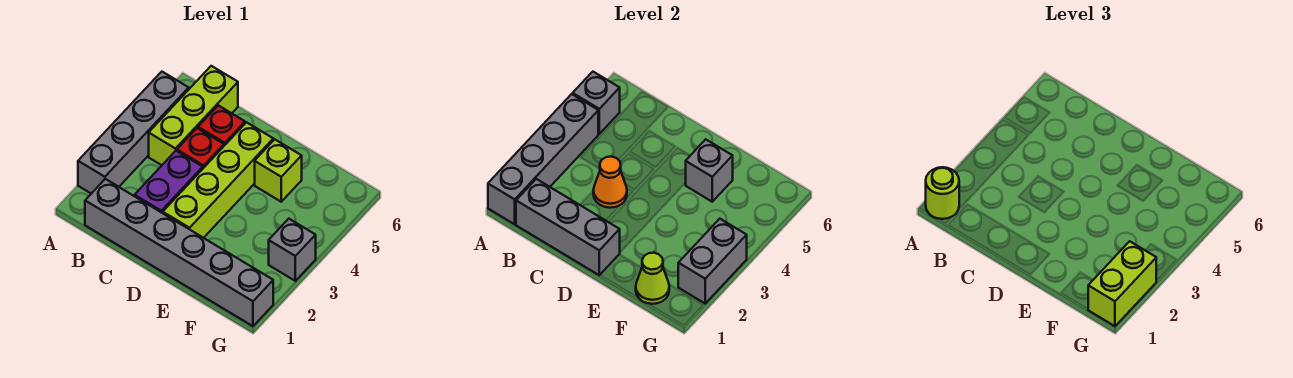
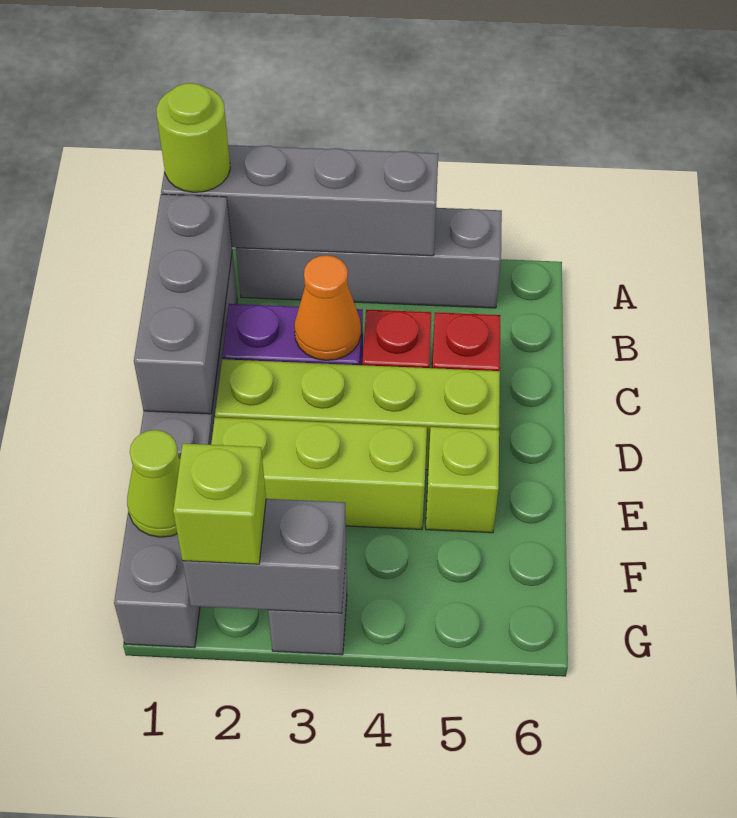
grey 1x1 brick [573,72,620,134] -> none
lime 1x3 brick [149,66,238,165] -> lime 1x3 brick moved to [211,417,427,529]
grey 1x1 brick [686,139,733,202] -> none
lime 1x2 brick [1088,241,1156,326] -> lime 1x1 brick [173,444,266,564]

